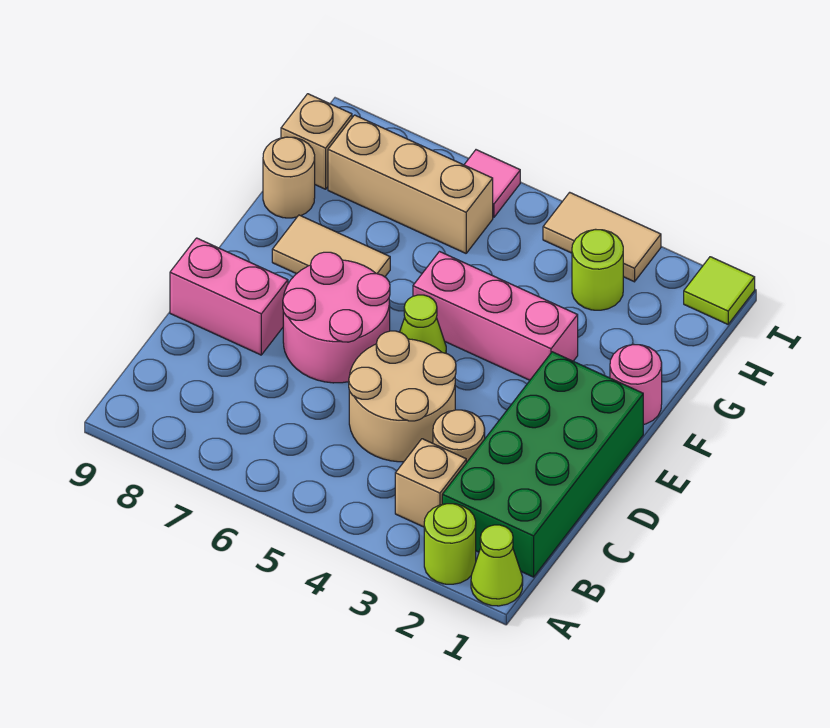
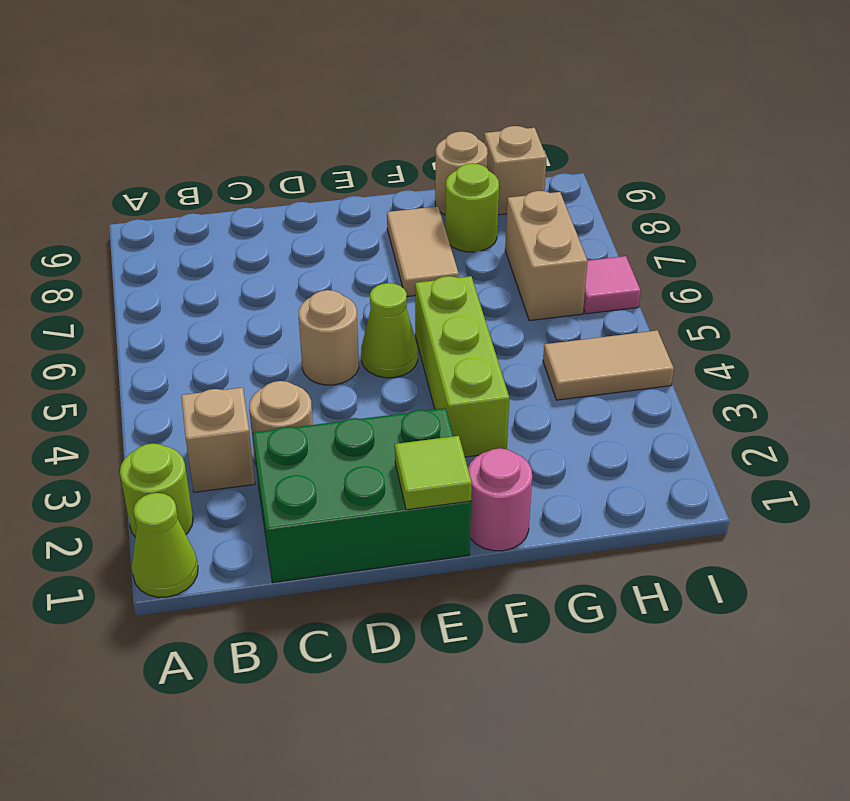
green 2x4 brick [442,352,643,577] -> green 2x3 brick [253,408,471,582]
tan 2x2 round brick [349,331,456,462] -> tan 1x1 round brick [299,290,359,385]
pink 2x2 round brick [283,252,390,383] -> none
pink 1x2 brick [170,238,288,355] -> none
pink 1x3 brick [413,252,578,380] -> lime 1x3 brick [415,276,509,457]
lime 1x1 round brick [572,229,623,310] -> lime 1x1 round brick moved to [445,163,499,252]
tan 1x3 brick [328,115,493,253] -> tan 1x2 brick [505,191,588,321]
lime 1x1 tile [684,257,755,324] -> lime 1x1 tile moved to [395,436,472,510]
tan 1x2 tile [543,192,661,282] -> tan 1x2 tile turned to [543,330,674,400]

